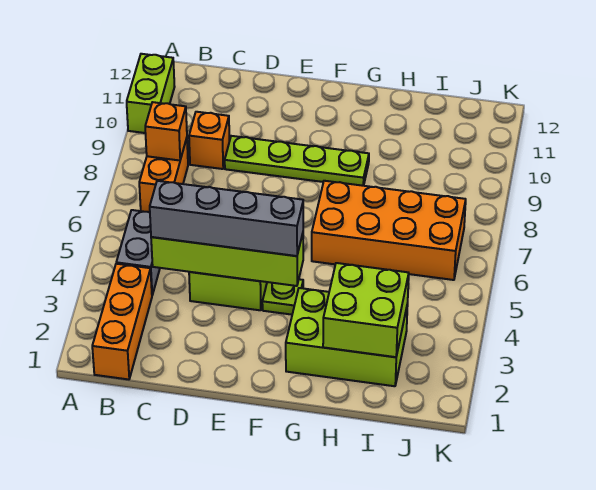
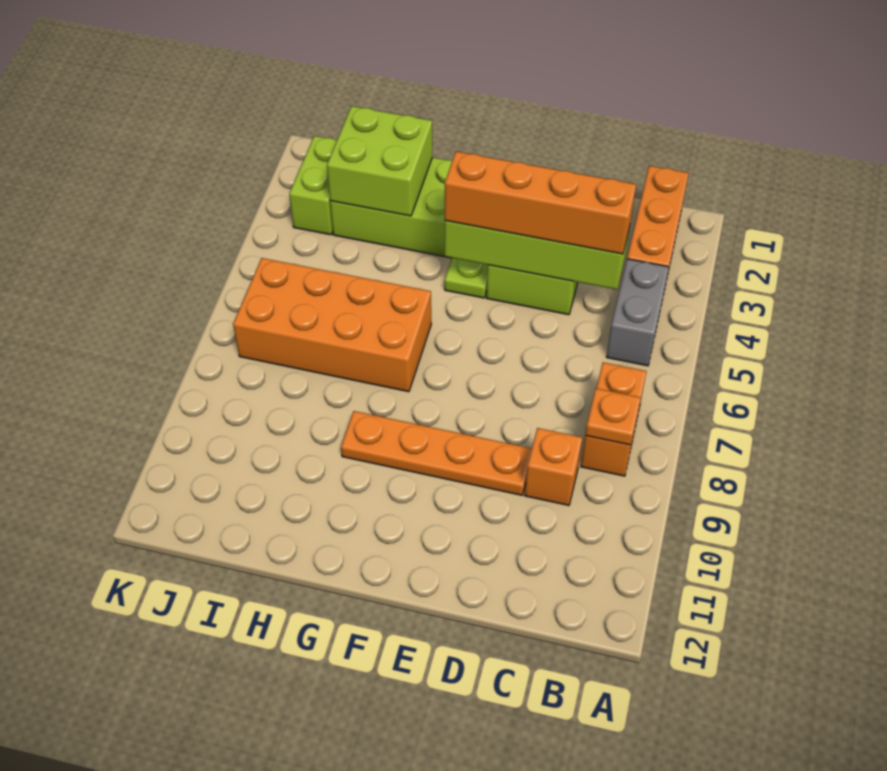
lime 1x2 brick [127,54,175,133] -> lime 1x2 brick moved to [289,136,337,235]
orange 1x1 brick [145,102,187,160] -> orange 1x1 plate [585,388,641,445]
grey 1x4 brick [150,181,303,256] -> orange 1x4 brick [445,152,636,254]
lime 1x4 plate [225,136,369,186] -> orange 1x4 plate [341,411,532,495]

